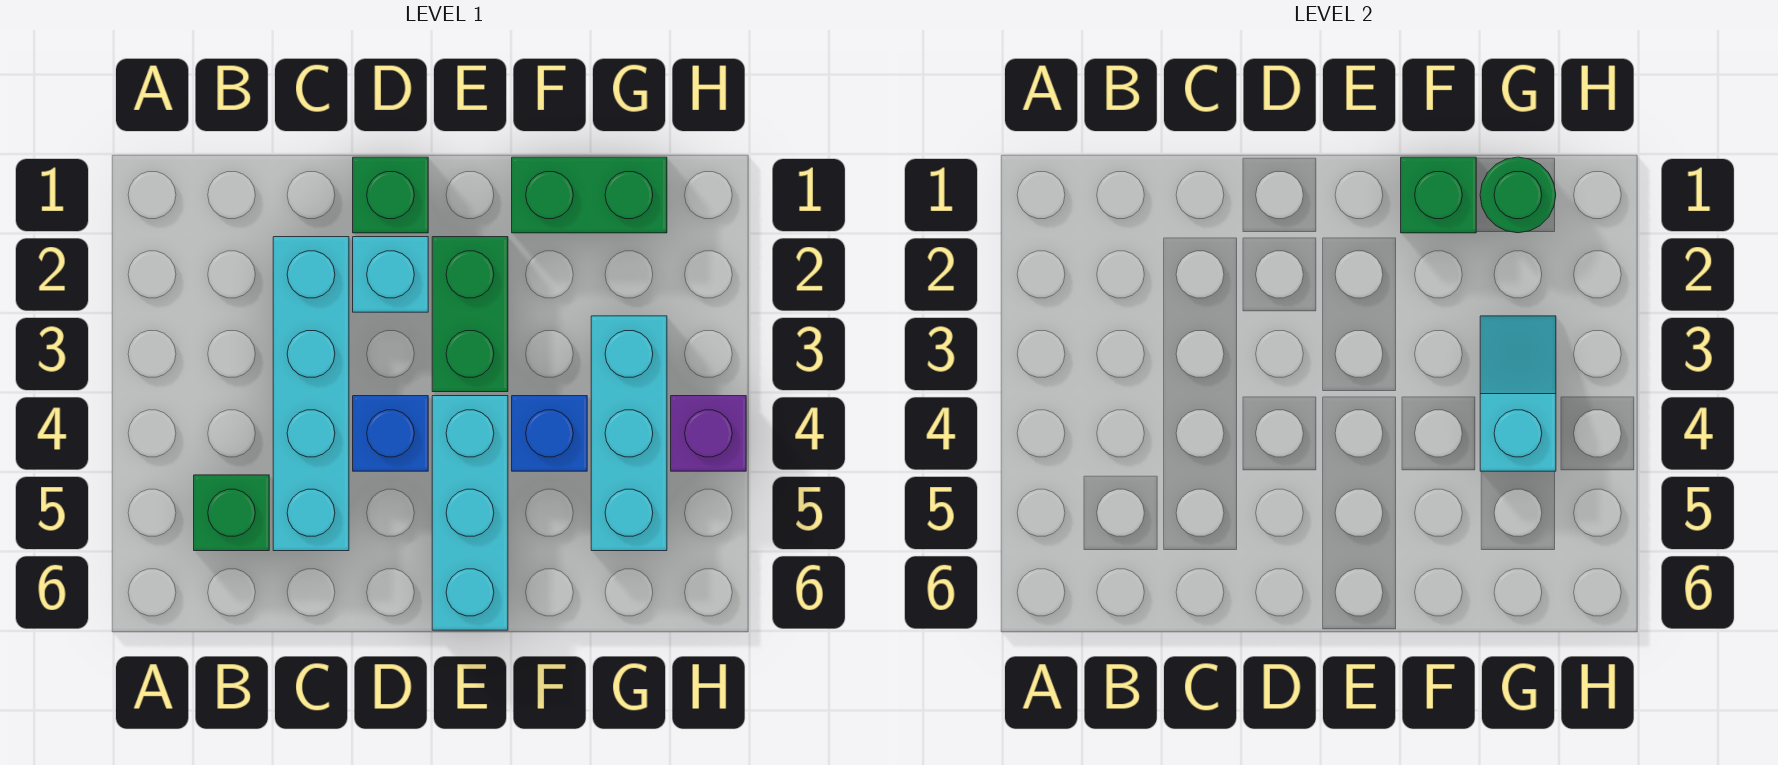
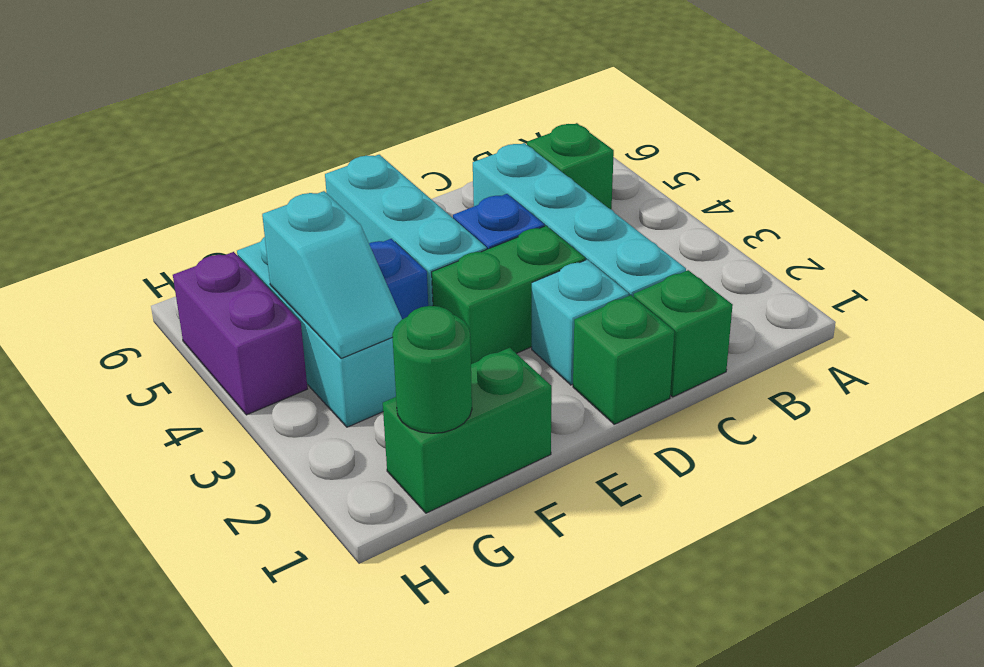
green 1x2 brick [432,237,508,392] -> green 1x2 brick turned to [432,226,585,364]
green 1x1 brick [1401,157,1476,233] -> green 1x1 brick moved to [634,270,733,397]
purple 1x1 brick [671,396,746,471] -> purple 1x2 brick [173,252,308,415]

